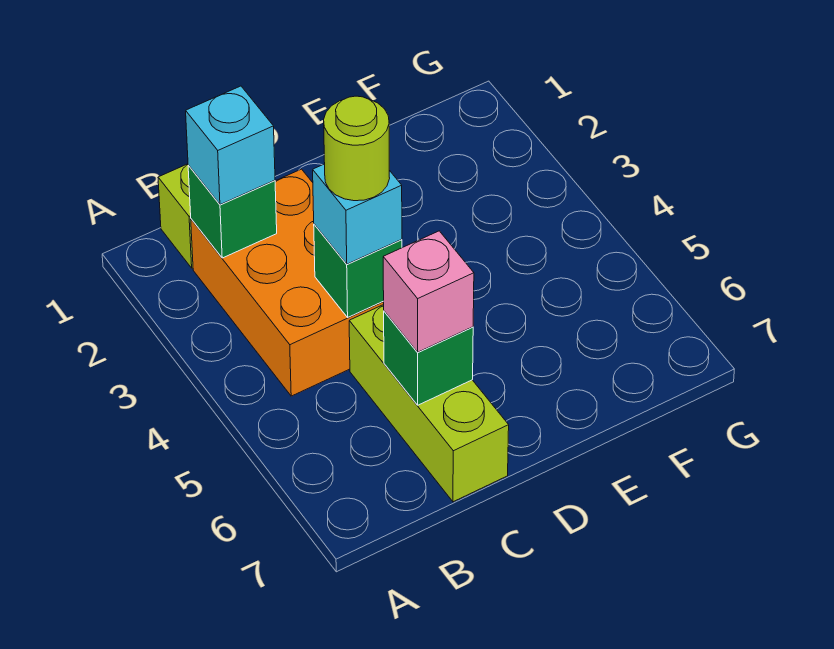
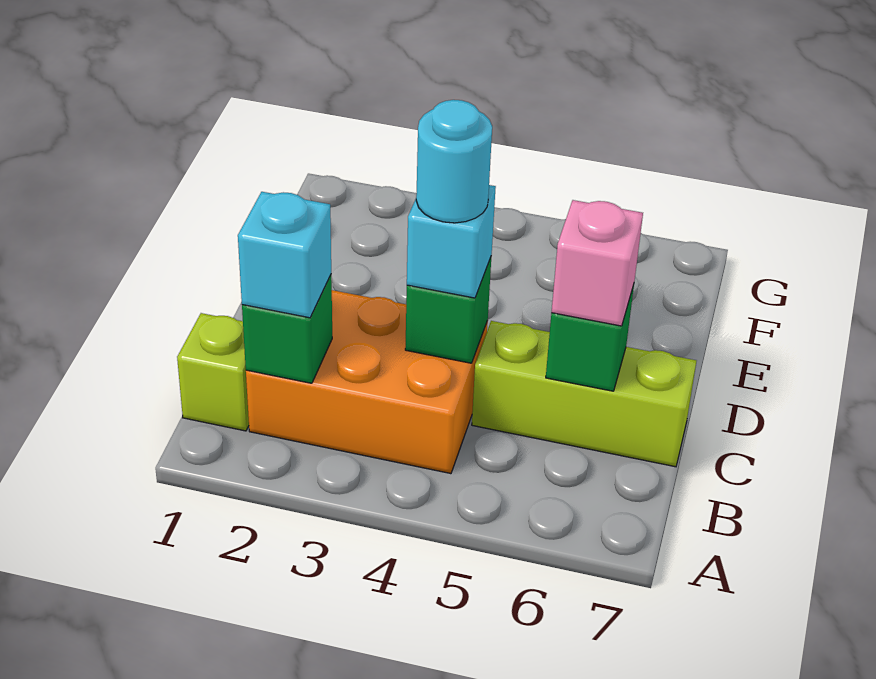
lime 1x1 round brick [324,96,390,201] -> cyan 1x1 round brick [416,100,492,223]

